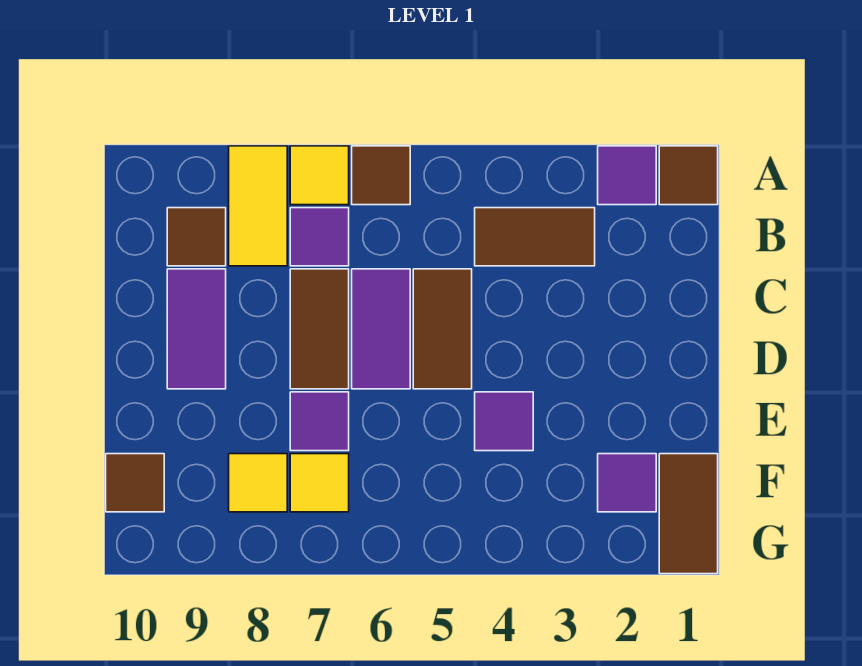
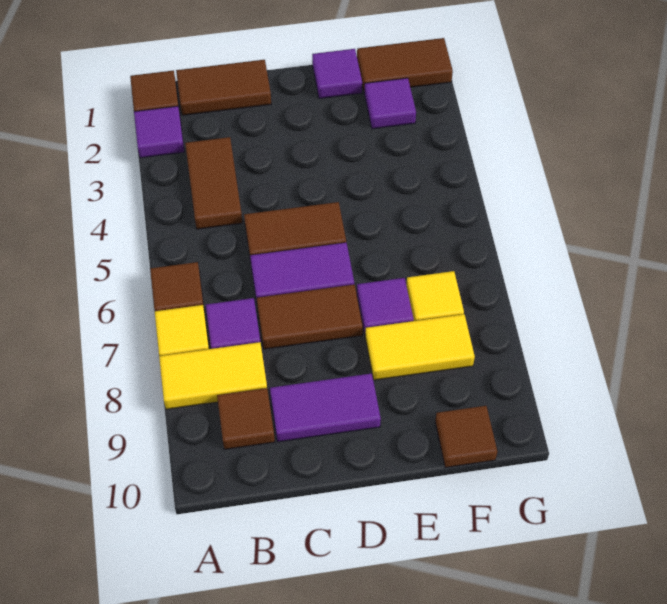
none -> brown 1x2 tile [176,60,271,115]
purple 1x1 tile [475,392,533,451] -> purple 1x1 tile moved to [312,49,362,99]
yellow 1x1 tile [229,454,287,512] -> yellow 1x2 tile [365,314,475,380]

